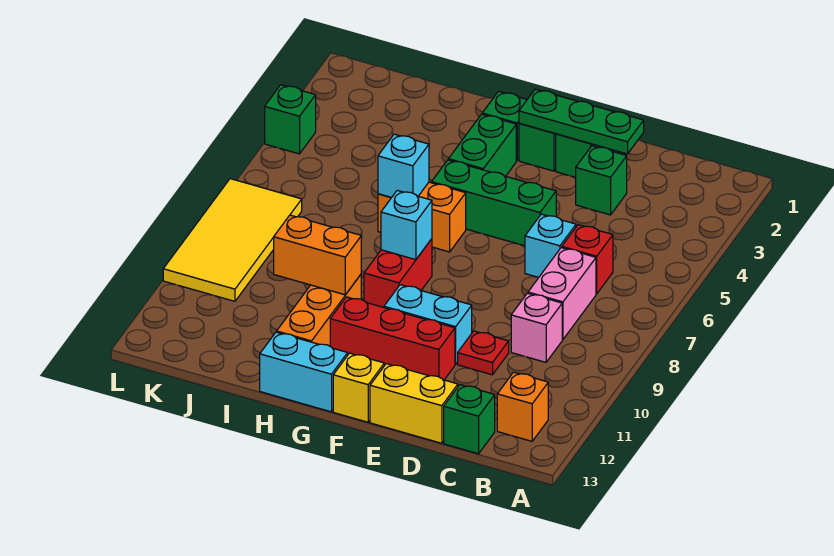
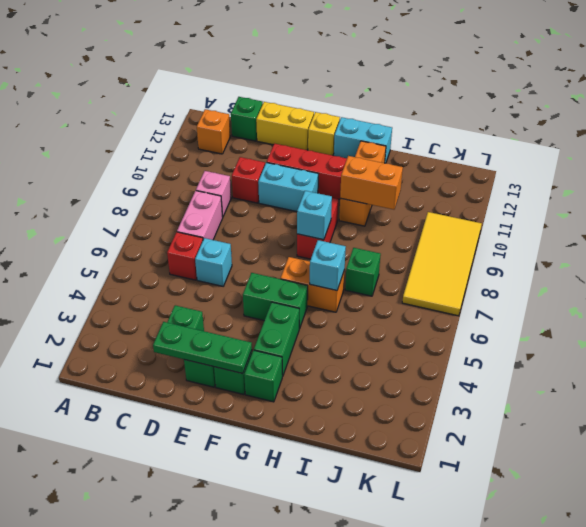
red 1x1 plate [458,331,509,375] -> red 1x1 brick [232,157,265,203]
green 1x3 brick [432,160,556,246] -> green 1x2 brick [243,273,308,329]
green 1x1 brick [265,85,316,154] -> green 1x1 brick moved to [345,248,381,296]

